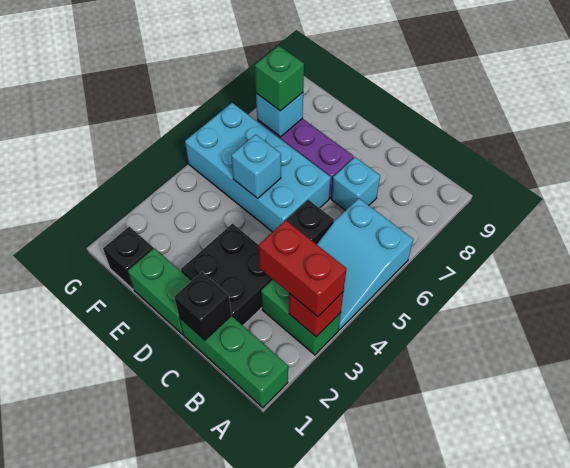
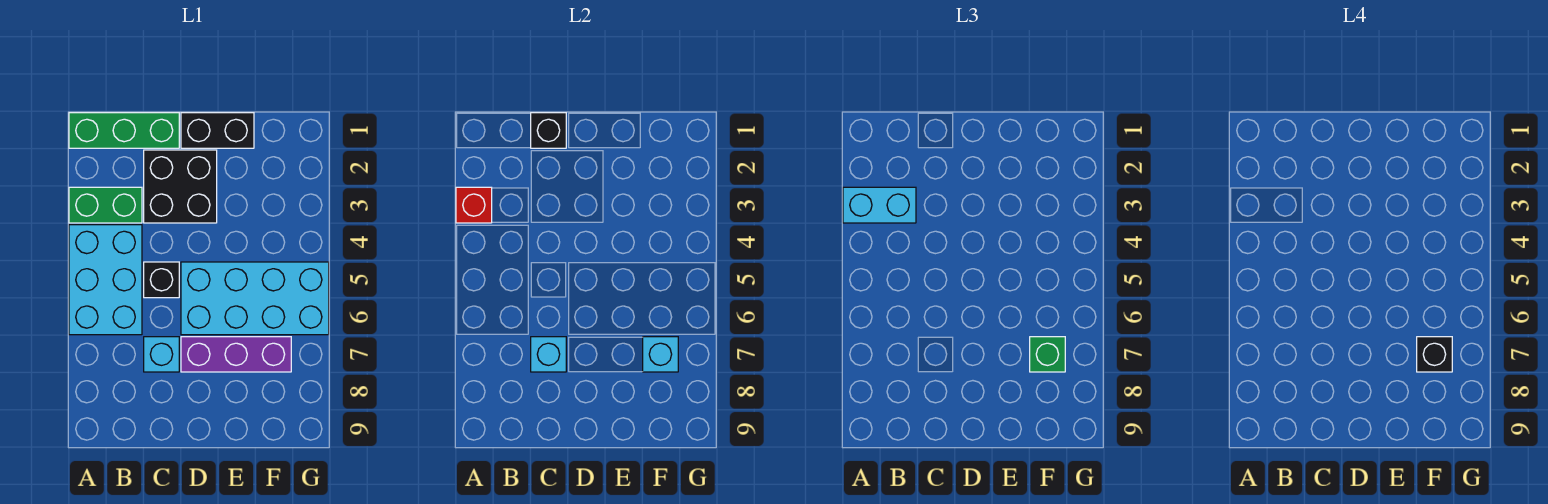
red 1x2 brick [259,220,347,317] -> cyan 1x2 brick [843,187,916,223]
cyan 2x3 slope [317,198,413,330] -> cyan 2x3 brick [69,225,142,335]
green 1x2 brick [128,248,191,335] -> black 1x2 brick [181,113,254,148]
cyan 1x1 brick [231,134,281,198] -> cyan 1x1 brick moved to [531,337,566,372]
black 1x1 brick [103,226,153,289] -> black 1x1 brick moved to [1417,337,1452,372]

